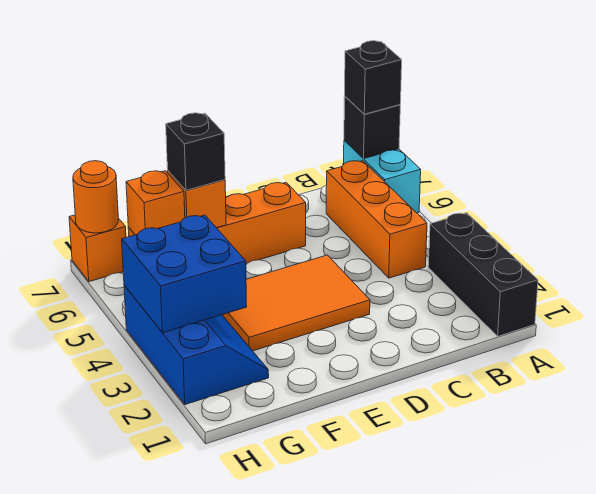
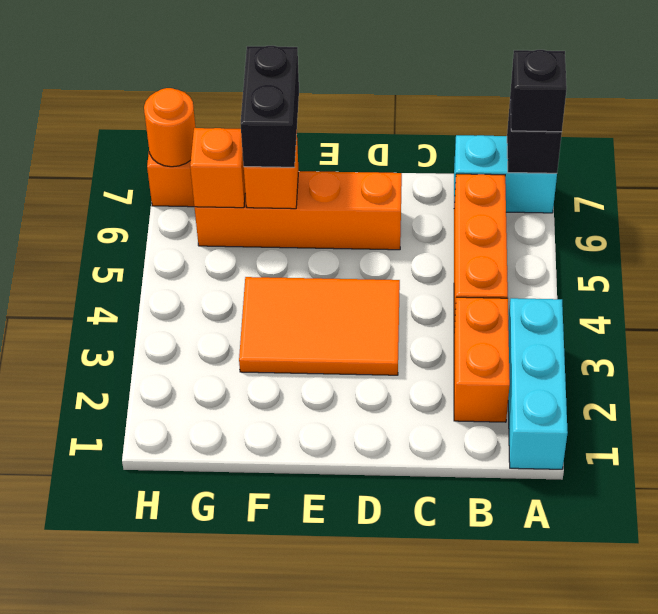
black 1x3 brick [428,213,538,336] -> cyan 1x3 brick [508,298,568,469]
cyan 1x2 brick [344,140,421,213] -> cyan 1x2 brick turned to [454,135,557,213]
none -> orange 1x2 brick [454,297,510,422]
black 1x1 brick [166,113,225,190] -> black 1x2 brick [241,46,299,167]
blue 2x3 slope [124,286,269,405] -> none
blue 2x2 brick [122,215,247,333] -> none

